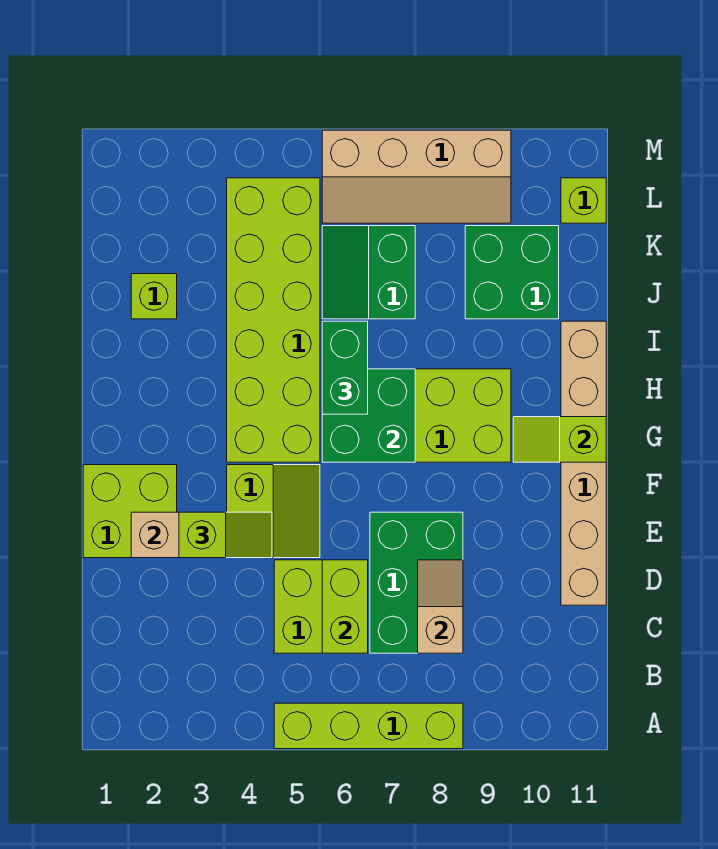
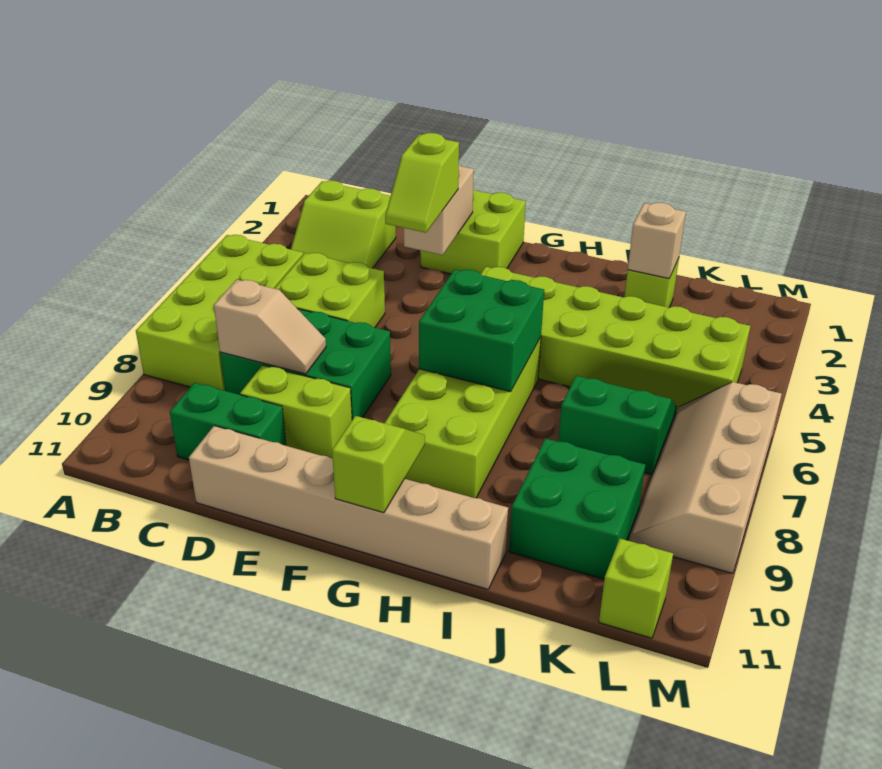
lime 1x4 brick [274,703,463,749] -> lime 2x4 brick [136,235,303,391]
lime 1x2 brick [322,560,368,653] -> lime 1x2 brick moved to [240,365,352,459]
lime 2x2 slope [227,465,320,558] -> lime 2x2 slope moved to [291,181,396,268]
green 1x2 brick [322,321,368,414] -> green 1x2 brick moved to [170,383,286,460]
none -> tan 1x1 brick [628,202,686,279]

